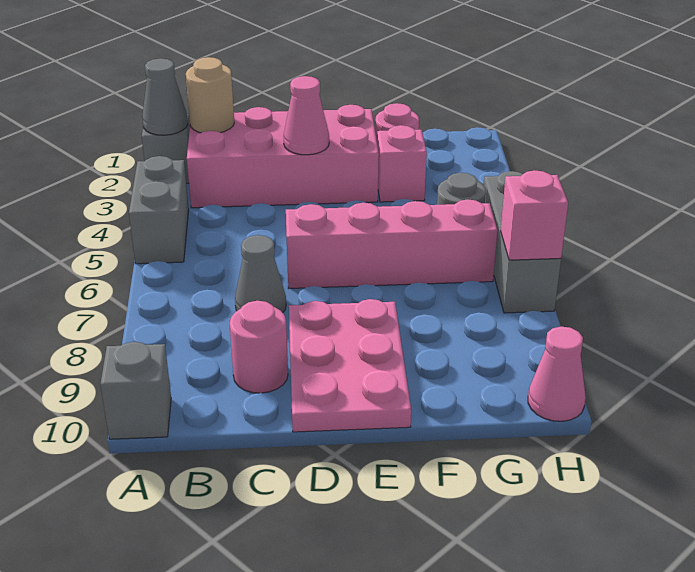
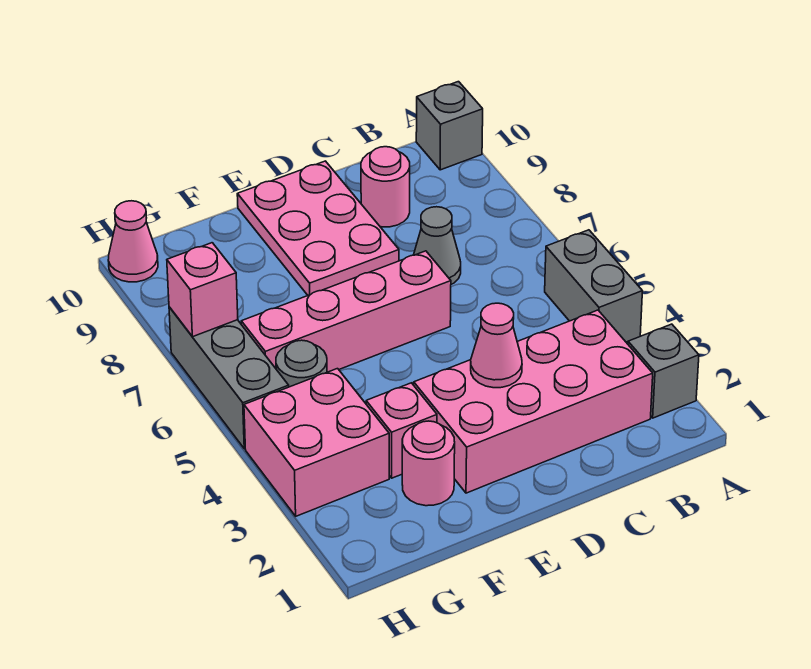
grey 1x1 cone [142,58,188,135] -> none
tan 1x1 round brick [186,57,234,133] -> none
none -> pink 2x2 brick [244,369,389,516]

